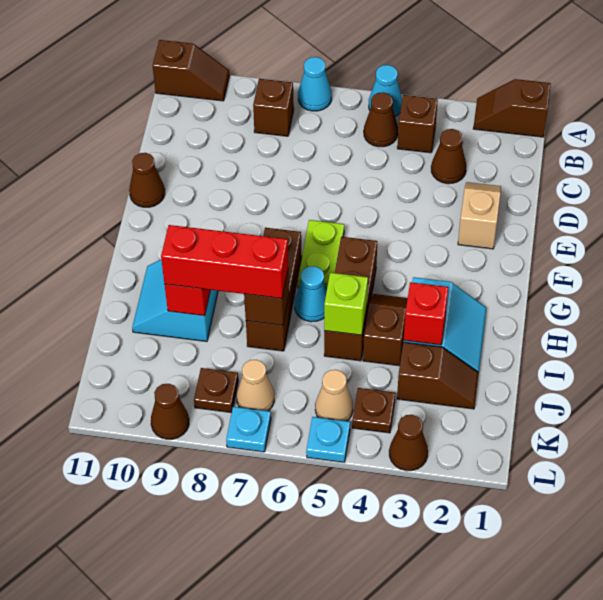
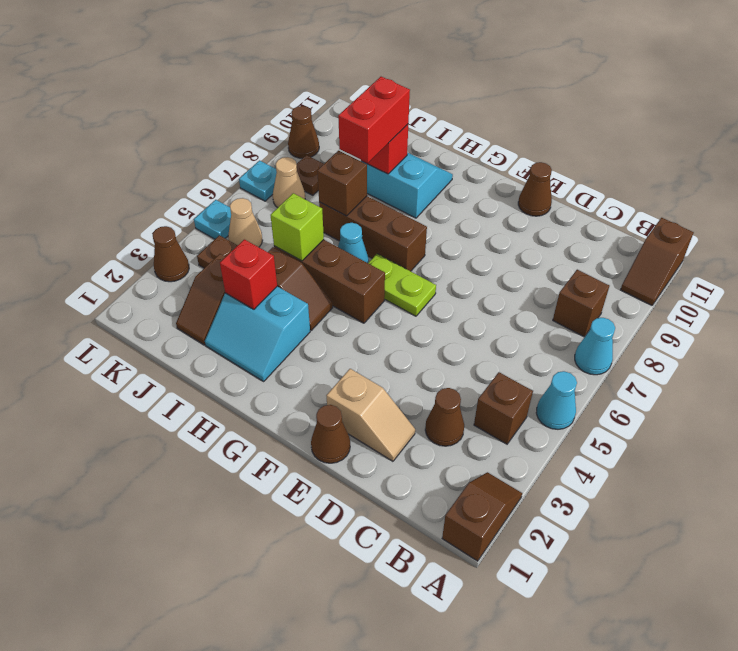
brown 1x1 cone [364,92,398,147] -> brown 1x1 cone moved to [311,405,350,463]
red 1x3 brick [161,225,288,298] -> red 1x2 brick [338,77,410,163]

